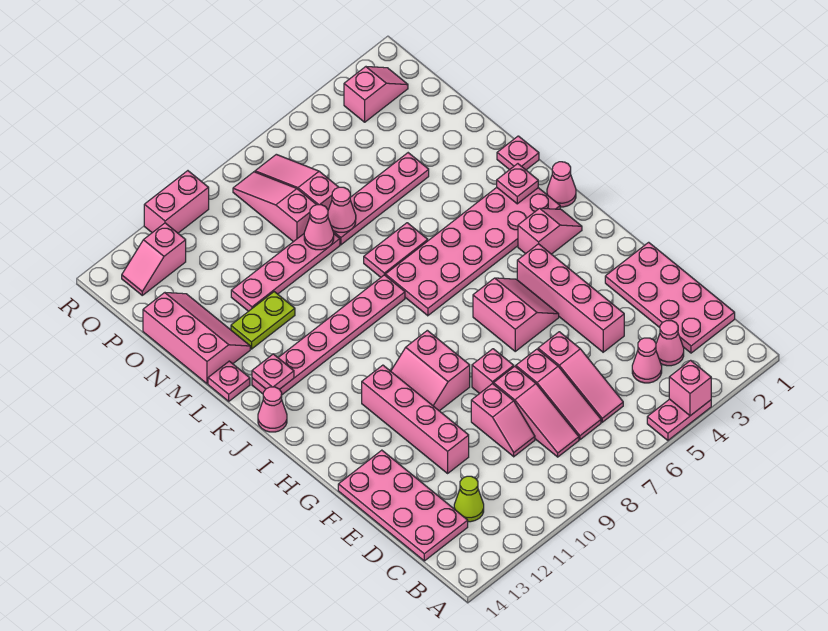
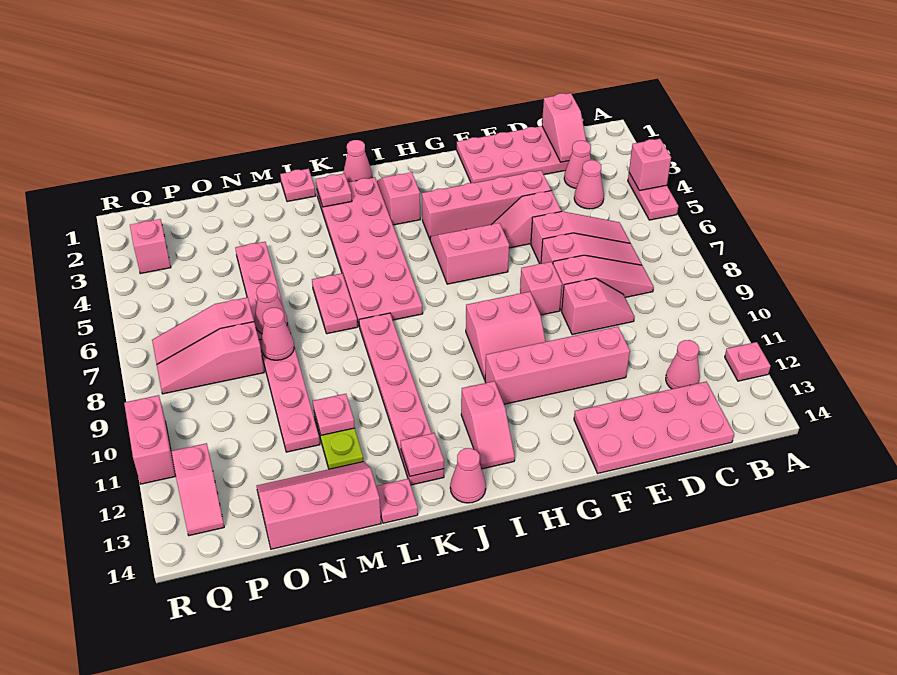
none -> pink 1x1 plate [725,342,771,381]
none -> pink 1x2 slope [542,93,586,162]
lime 1x1 cone [454,476,484,522] -> pink 1x1 cone [666,340,700,389]
none -> pink 1x2 slope [491,191,561,248]
none -> pink 1x2 slope [461,381,515,469]
none -> pink 1x1 plate [313,394,355,435]

